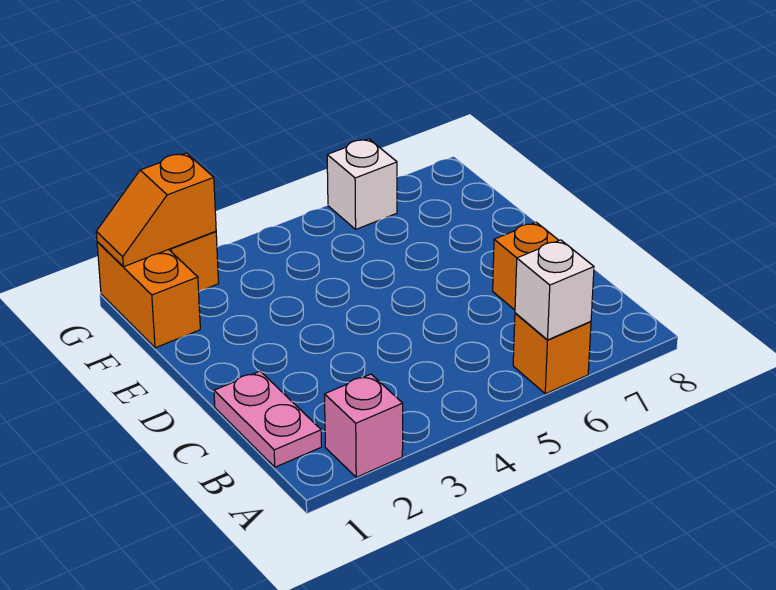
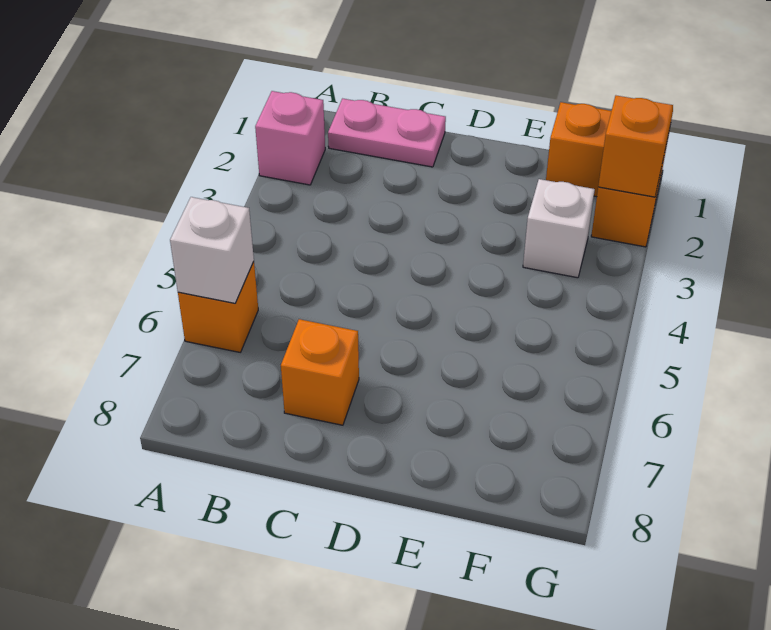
white 1x1 brick [327,139,397,229] -> white 1x1 brick moved to [523,179,595,278]

